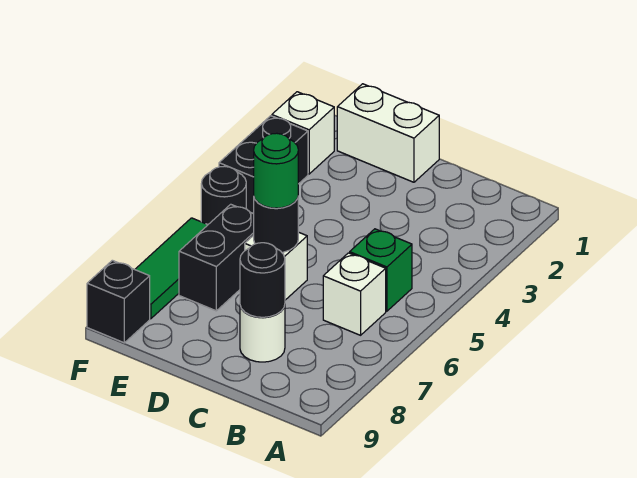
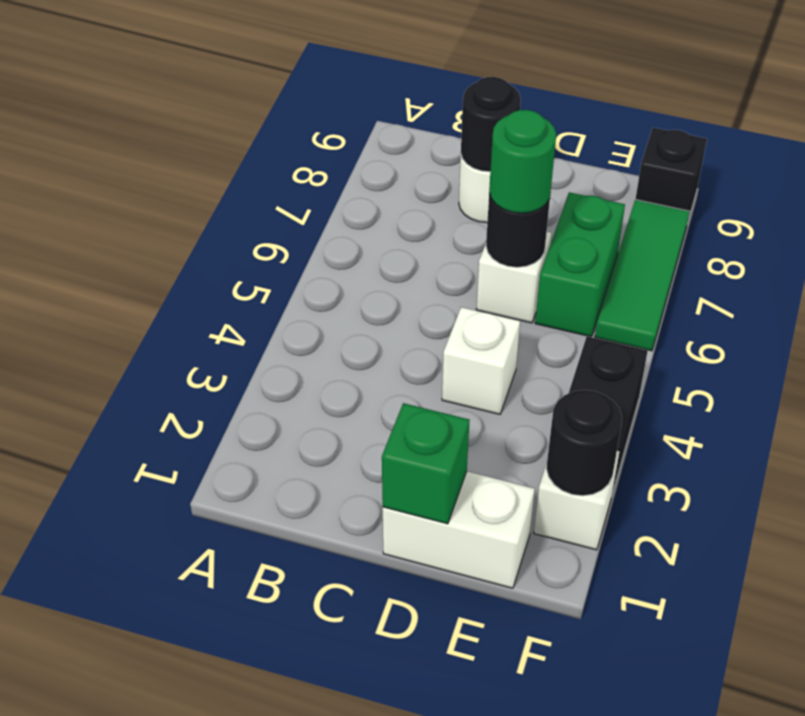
green 1x1 brick [350,229,412,311] -> green 1x1 brick moved to [382,403,469,524]
white 1x1 brick [323,253,386,335] -> white 1x1 brick moved to [442,307,520,414]
black 1x2 brick [179,204,254,311] -> green 1x2 brick [535,192,625,337]
black 1x1 round brick [201,166,246,224] -> black 1x1 round brick moved to [546,390,622,496]

